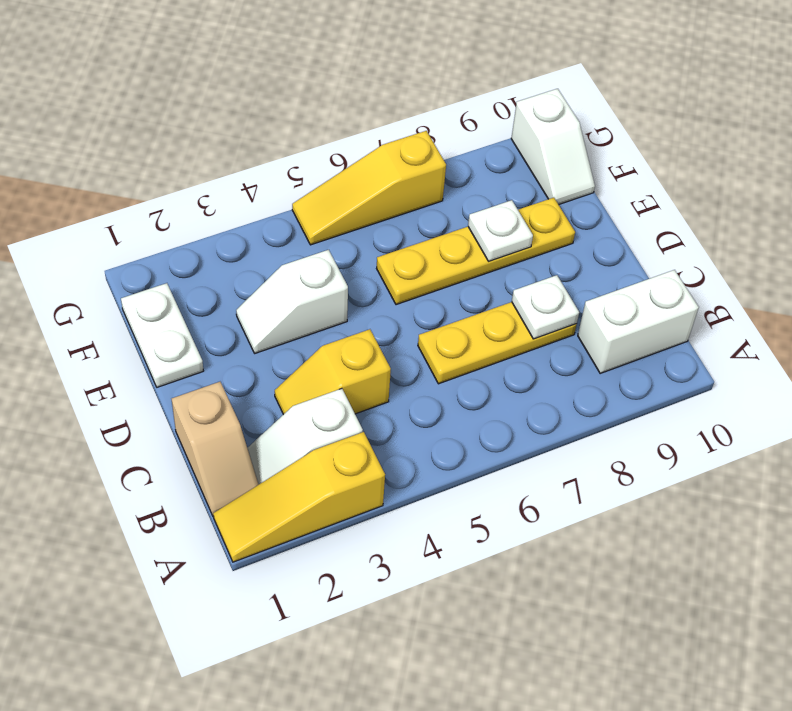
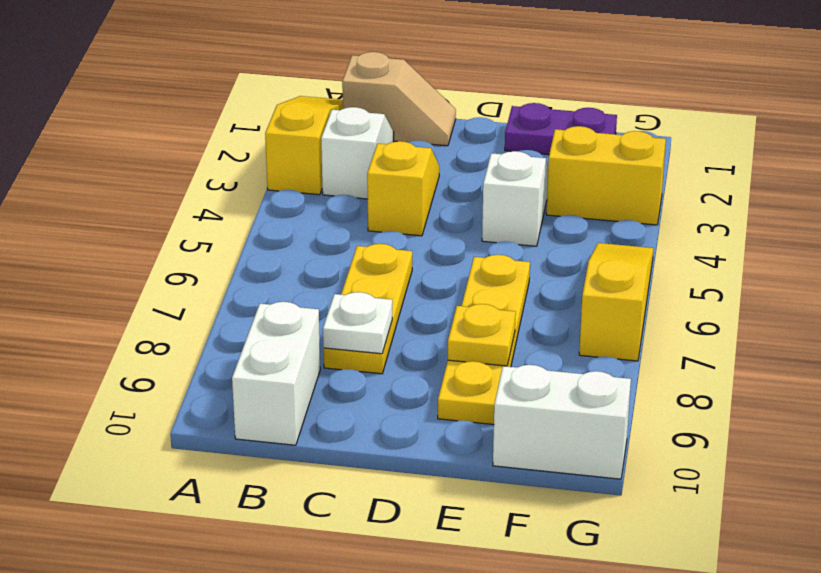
tan 1x2 slope [172,382,259,516] -> tan 1x2 slope turned to [342,52,456,146]
white 1x2 plate [121,283,203,387] -> purple 1x2 plate [505,103,617,155]
white 1x1 plate [468,200,533,261] -> yellow 1x1 plate [448,304,516,366]
none -> yellow 1x2 brick [546,126,666,225]
white 1x2 slope [511,89,595,205] -> white 1x2 brick [493,365,631,479]

